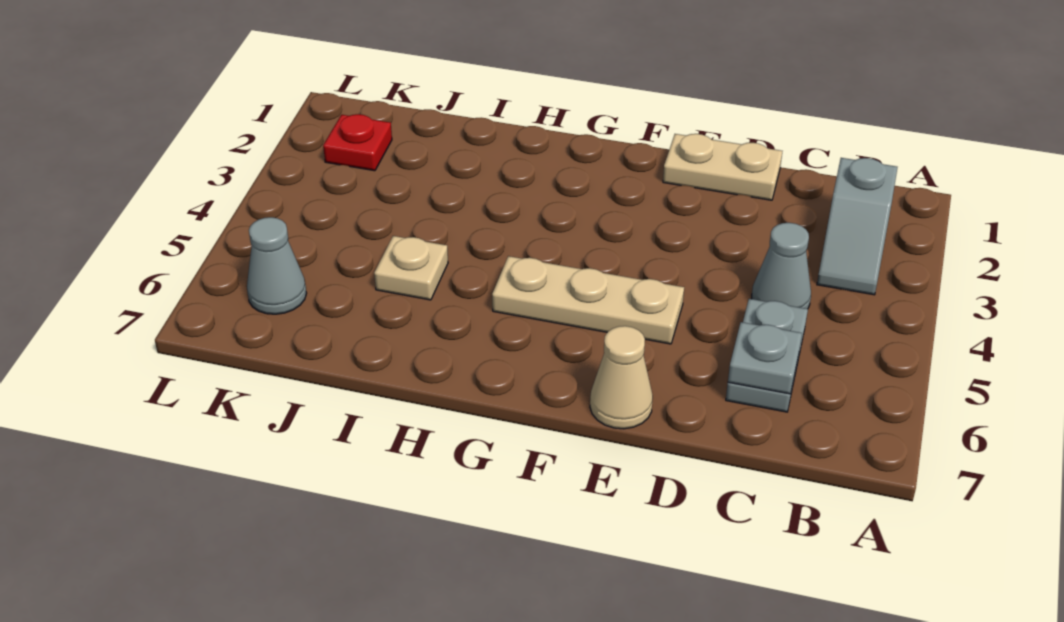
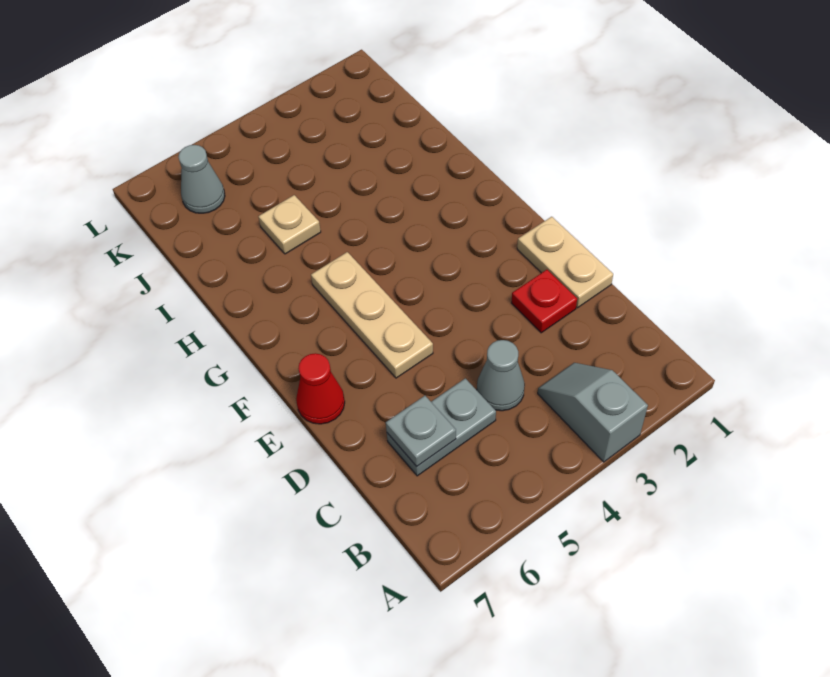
grey 1x2 slope [817,158,897,295] -> grey 1x2 slope turned to [538,363,648,462]
tan 1x1 cone [590,326,653,429] -> red 1x1 cone [296,353,345,424]
red 1x1 plate [323,114,392,171] -> red 1x1 plate moved to [511,270,577,333]

